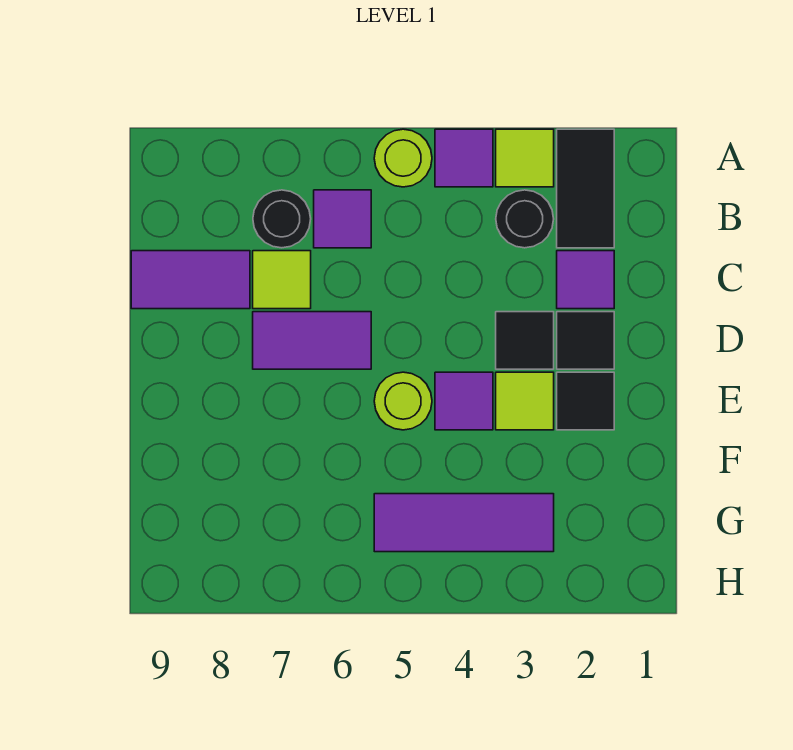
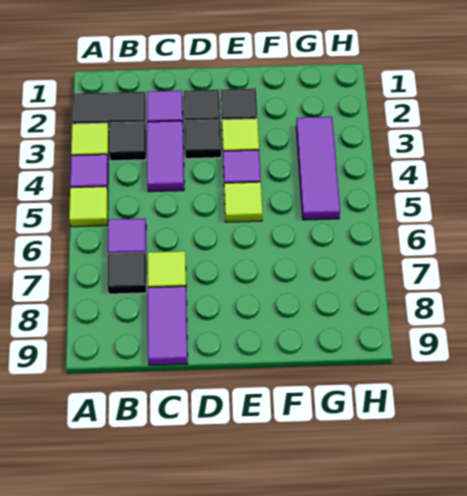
lime 1x1 round brick [374,129,432,187] -> lime 1x1 tile [69,187,108,227]
black 1x1 round brick [496,190,554,248] -> black 1x1 tile [109,122,146,161]
black 1x1 round brick [253,190,311,248] -> black 1x1 tile [107,252,147,294]
purple 1x2 tile [253,312,371,369] -> purple 1x2 tile moved to [147,121,184,192]
lime 1x1 round brick [374,372,432,430] -> lime 1x1 tile [224,182,262,222]

